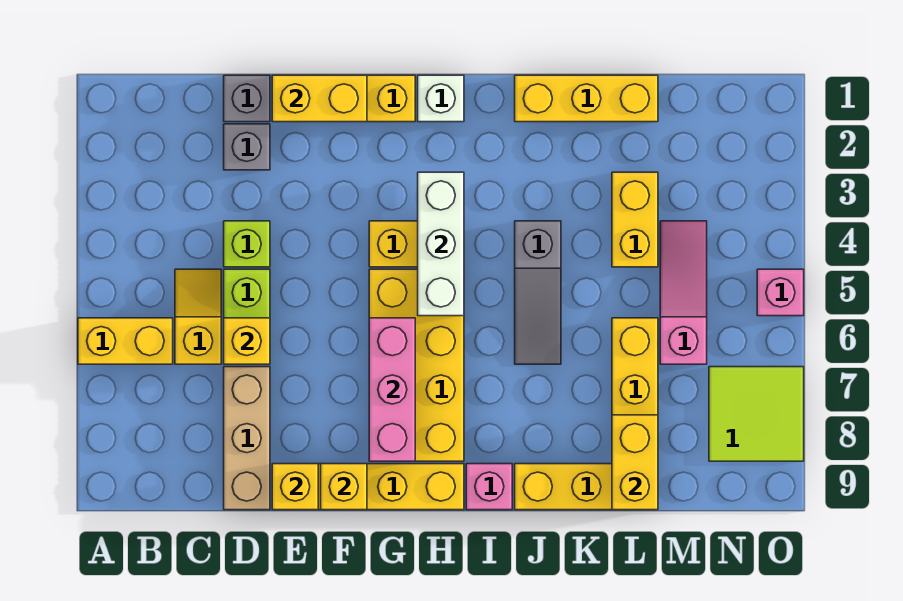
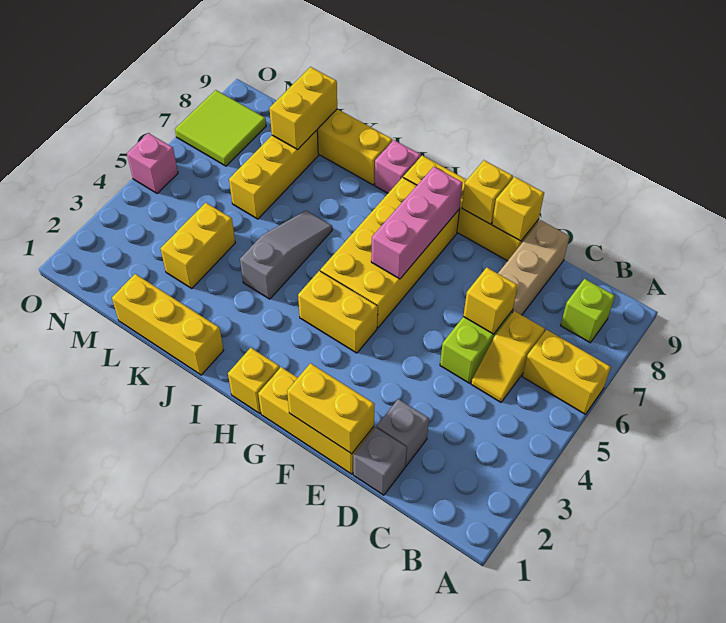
lime 1x1 brick [224,221,270,267] -> lime 1x1 brick moved to [561,279,615,343]
white 1x1 brick [418,75,464,122] -> yellow 1x1 brick [228,348,280,413]
white 1x3 brick [418,172,464,316] -> none
pink 1x3 slope [660,221,707,364] -> none

